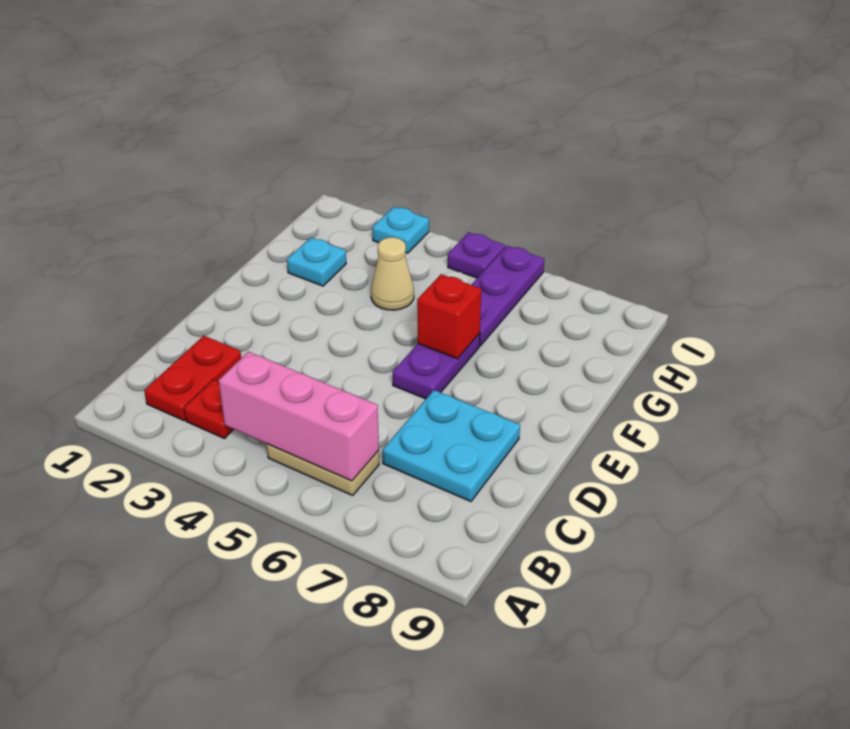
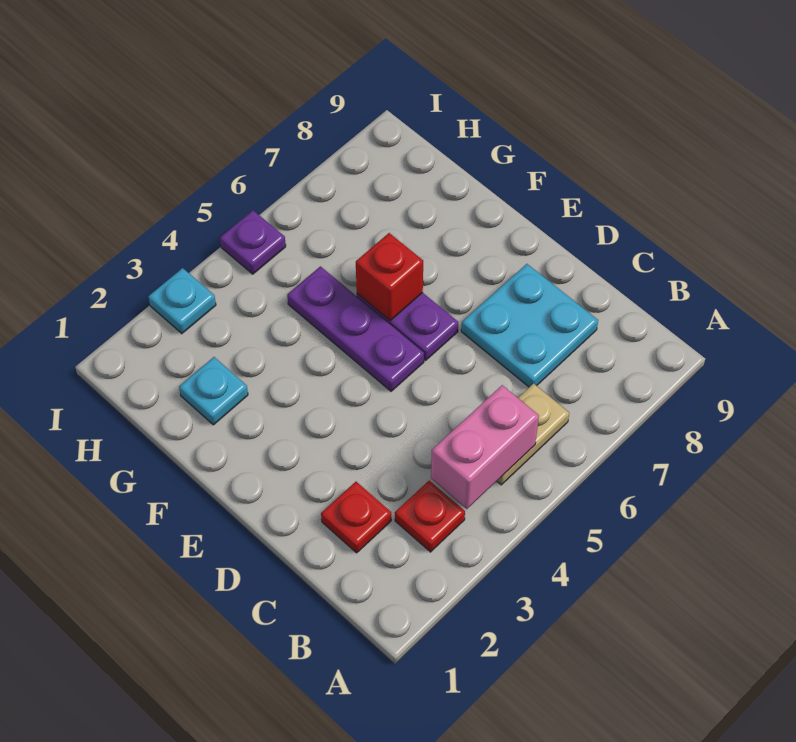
red 1x2 plate [144,336,241,421] -> red 1x1 plate [321,482,391,553]
pink 1x3 brick [219,352,379,481] -> pink 1x2 brick [431,385,539,509]
tan 1x1 cone [371,237,414,310] -> none
purple 1x3 plate [472,246,544,346] -> purple 1x3 plate moved to [287,266,424,391]

